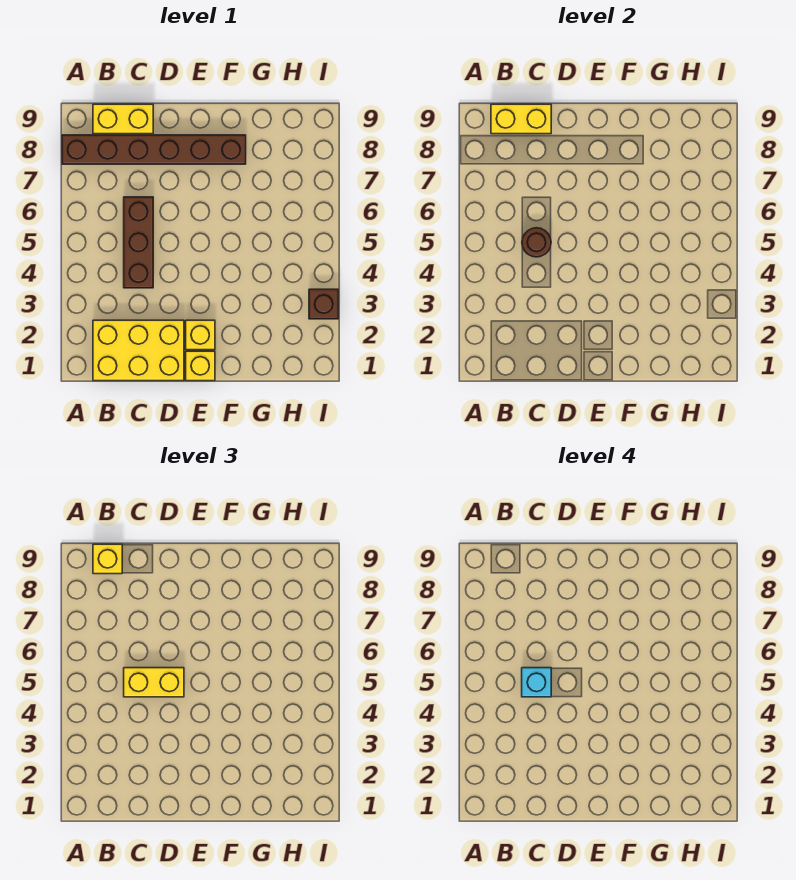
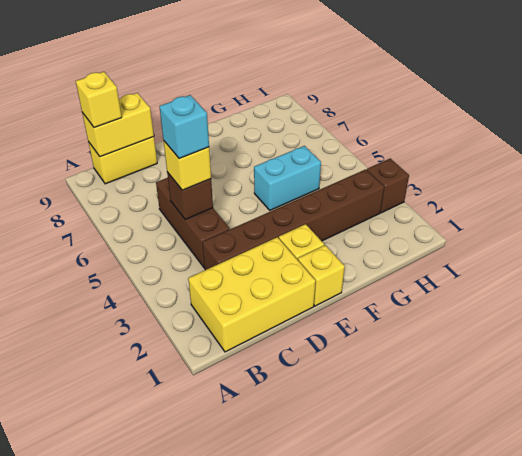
brown 1x6 brick [62,135,246,164] -> brown 1x6 brick moved to [202,169,384,270]
brown 1x1 round brick [522,228,551,257] -> brown 1x1 brick [167,172,213,220]
yellow 1x2 brick [124,668,184,697] -> yellow 1x1 brick [164,141,211,190]
none -> cyan 1x2 brick [254,146,321,210]

